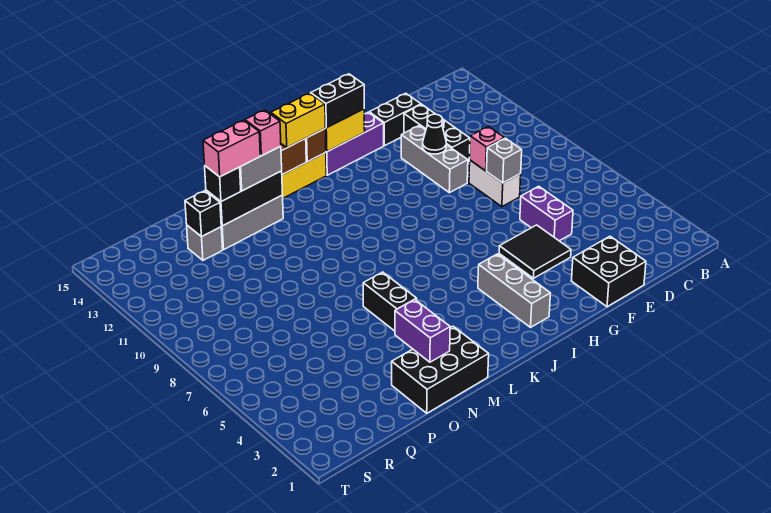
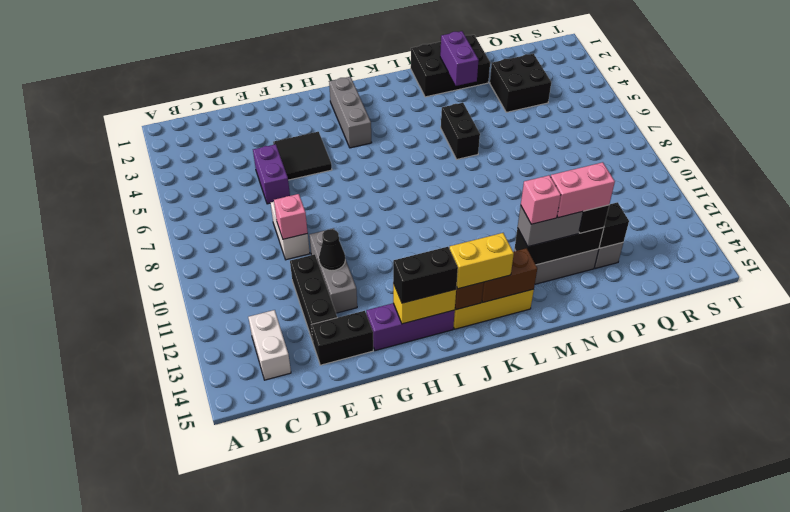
none -> white 1x2 brick [248,310,291,380]
black 2x2 brick [571,236,646,307] -> black 2x2 brick moved to [490,54,551,112]
grey 1x1 brick [487,138,522,183] -> none

